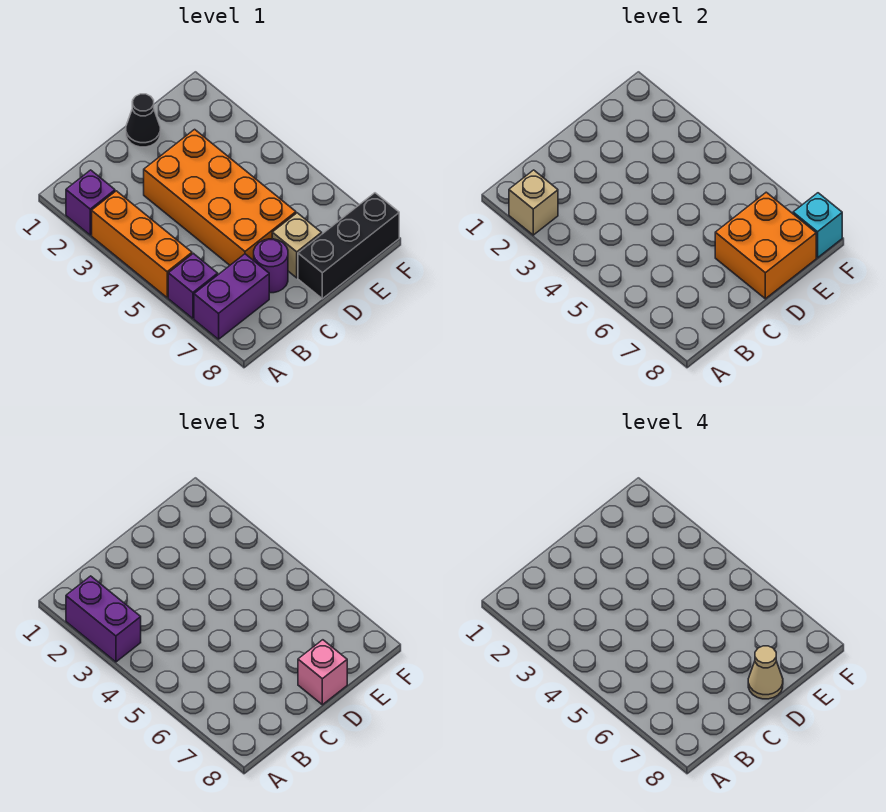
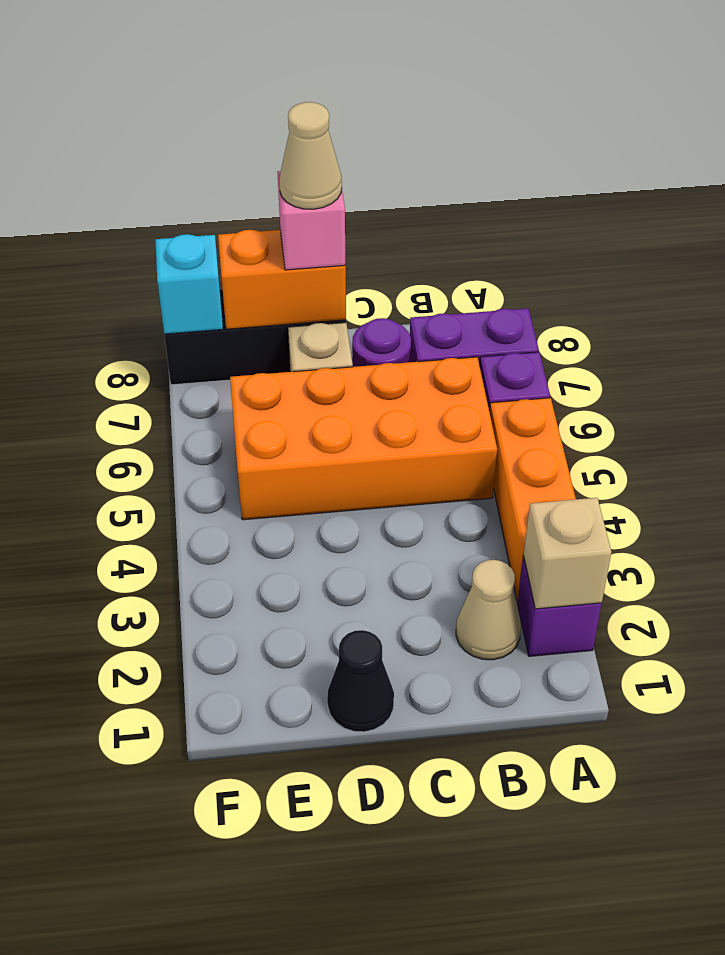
purple 1x2 brick [66,576,141,662] -> none
none -> tan 1x1 cone [456,560,521,660]
orange 2x4 brick [144,129,296,265] -> orange 2x4 brick turned to [230,357,497,520]
orange 2x2 brick [715,192,816,299] -> orange 1x2 brick [218,230,346,329]

